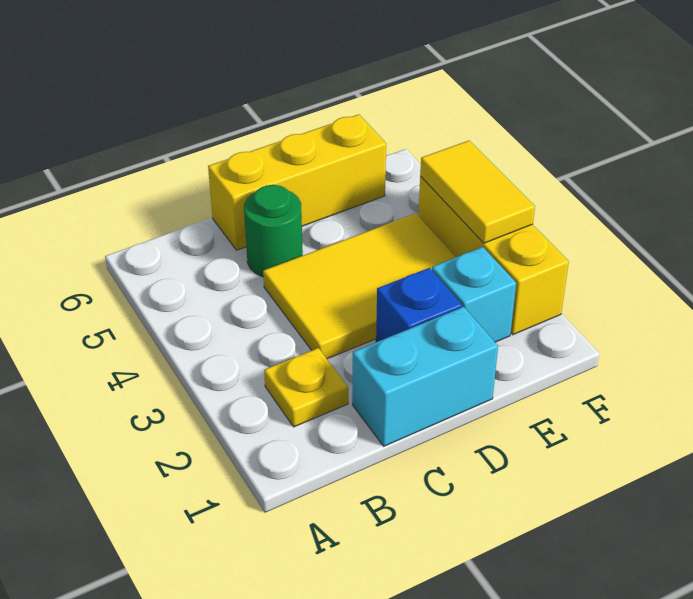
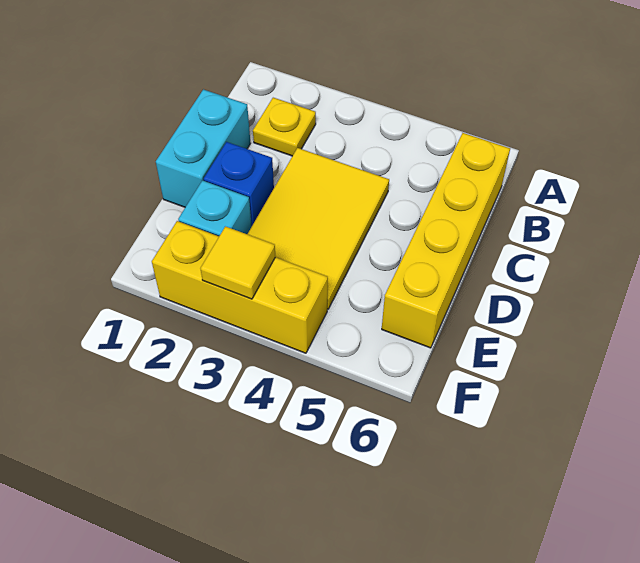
green 1x1 round brick [244,185,303,277] -> none
yellow 1x3 brick [208,114,386,250] -> yellow 1x4 brick [382,133,510,348]
yellow 1x2 tile [420,141,535,243] -> yellow 1x1 tile [200,226,275,299]

